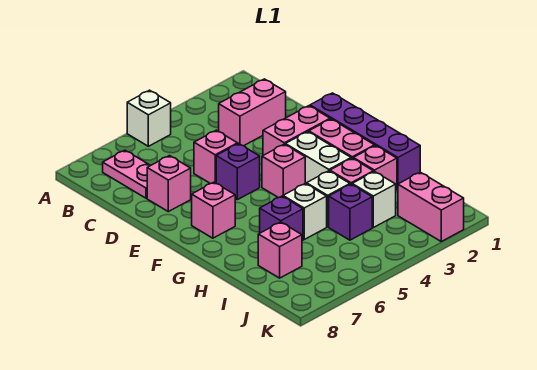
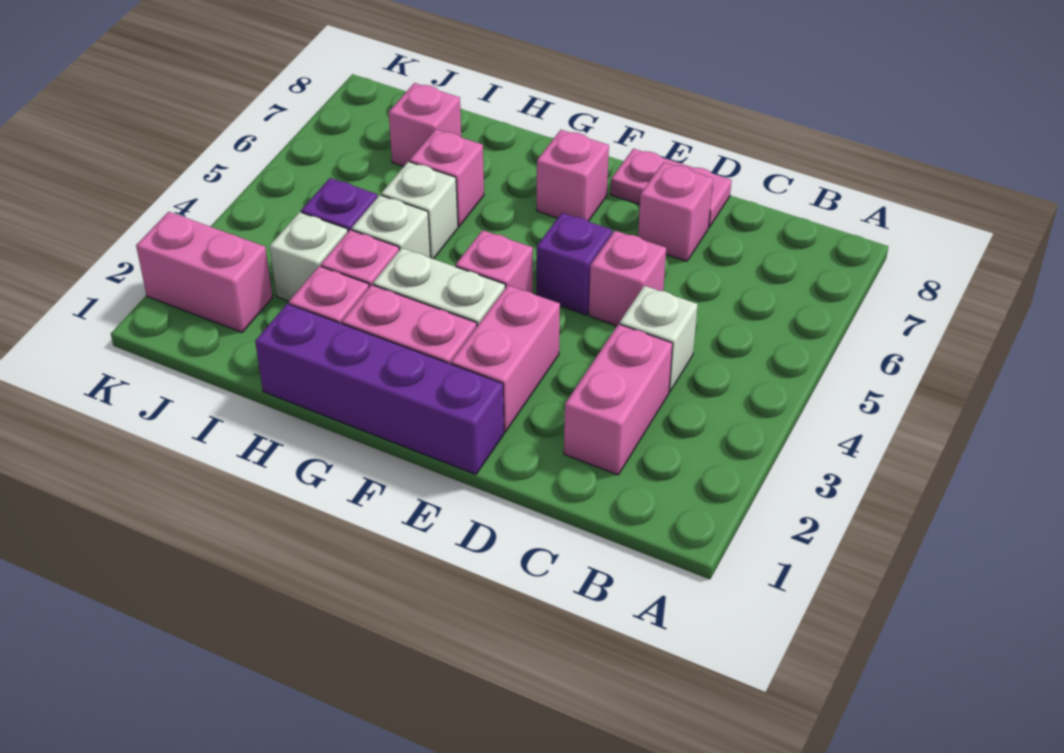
white 1x1 brick [127,90,171,146] -> white 1x1 brick moved to [620,286,698,392]
pink 1x2 plate [103,150,151,198] -> pink 1x2 plate moved to [611,149,732,227]
purple 1x1 brick [260,196,303,241] -> pink 1x1 brick [410,129,484,226]

